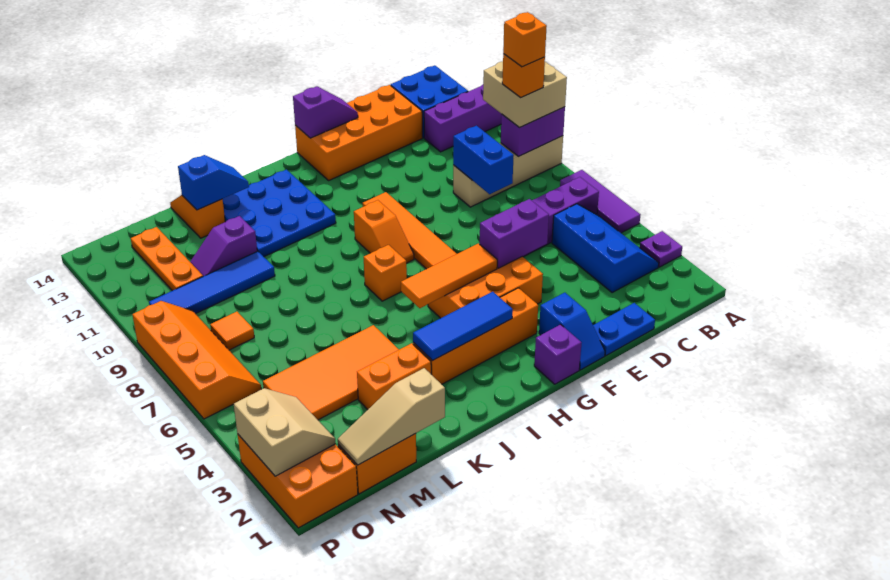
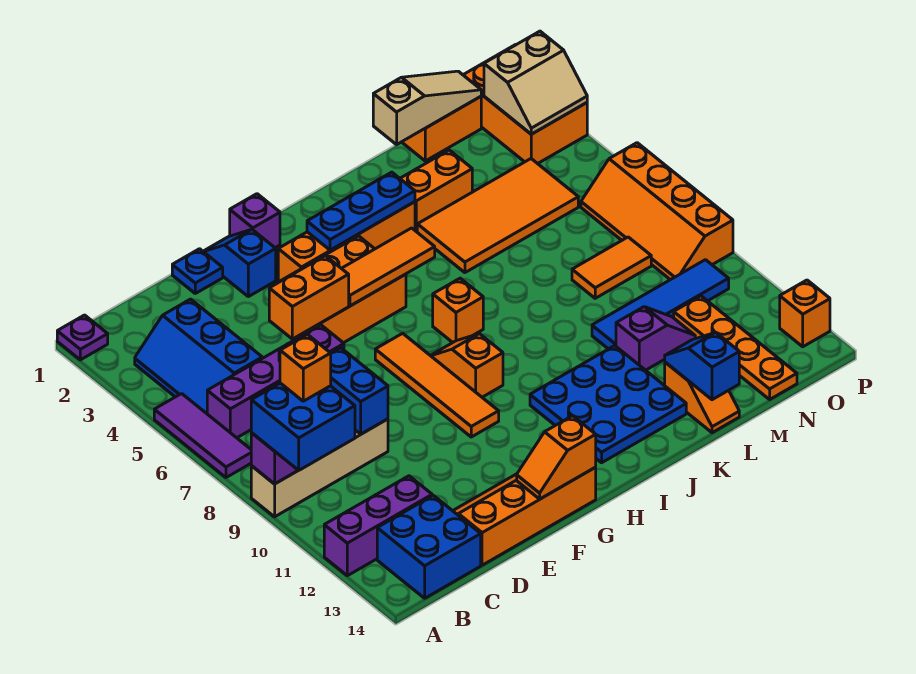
purple 1x1 plate [640,231,682,267] -> purple 1x1 plate moved to [57,315,108,360]
tan 2x2 brick [483,61,567,127] -> blue 2x2 brick [251,383,355,470]
orange 1x1 brick [503,12,547,67] -> orange 1x1 brick moved to [780,280,830,347]
blue 1x2 plate [593,303,655,356] -> blue 1x1 plate [172,249,223,293]
orange 2x4 brick [295,85,422,180] -> orange 2x4 slope [453,467,596,565]
purple 1x2 brick [480,199,549,268] -> orange 1x2 brick [269,256,349,339]
purple 1x2 slope [293,86,358,138] -> orange 1x2 slope [517,416,596,499]
blue 1x3 tile [413,292,513,361] -> blue 1x3 plate [307,172,415,250]
blue 1x2 slope [178,155,249,210] -> blue 1x2 slope turned to [665,332,739,400]
orange 1x1 tile [210,312,254,350] -> orange 1x2 tile [572,237,651,298]
orange 1x3 plate [131,227,203,291] -> orange 1x4 plate [674,296,797,399]
tan 2x2 slope [234,388,336,476] -> tan 2x2 slope turned to [484,31,587,134]

